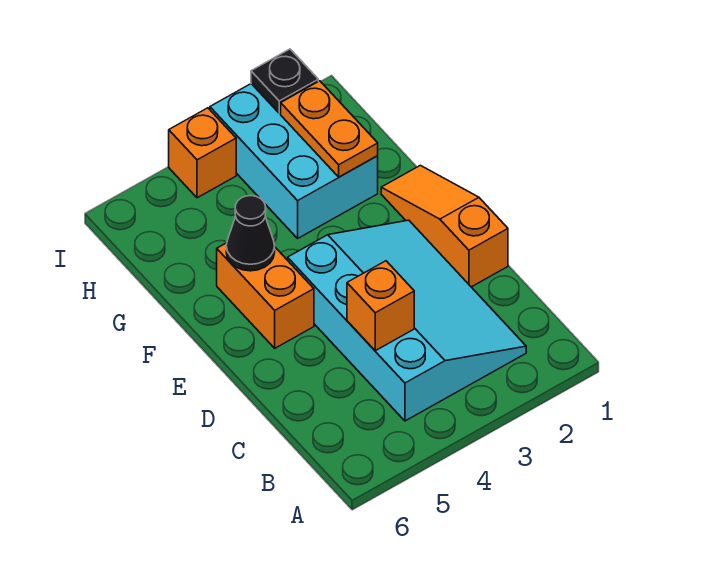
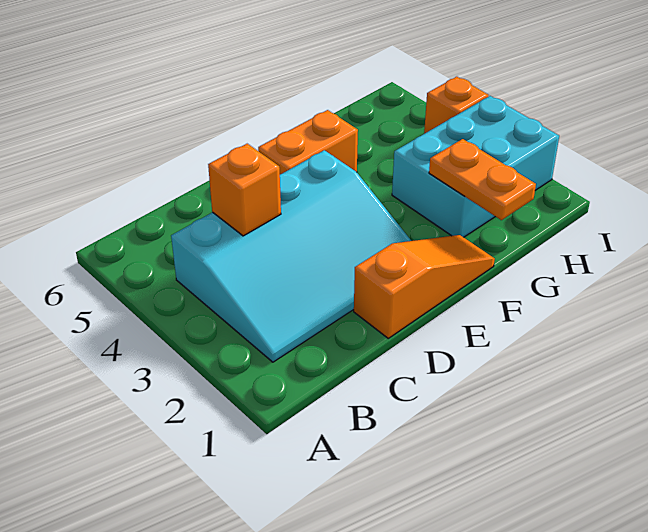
black 1x1 cone [226,196,275,271] -> none
orange 1x2 plate [281,81,378,177] -> orange 1x2 plate turned to [429,139,536,220]
black 1x1 plate [251,49,318,113] -> none

